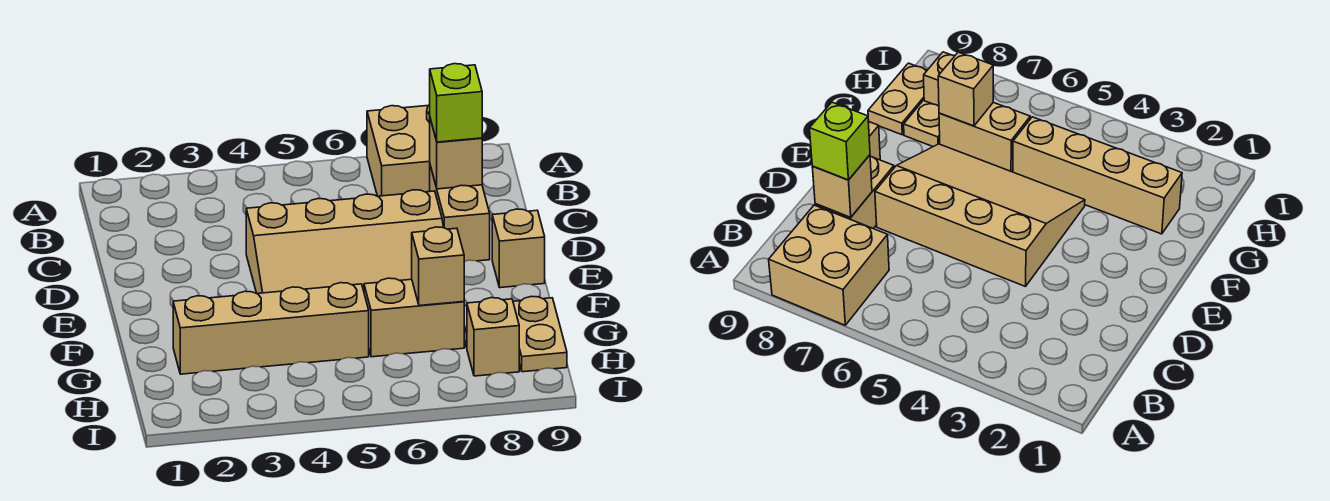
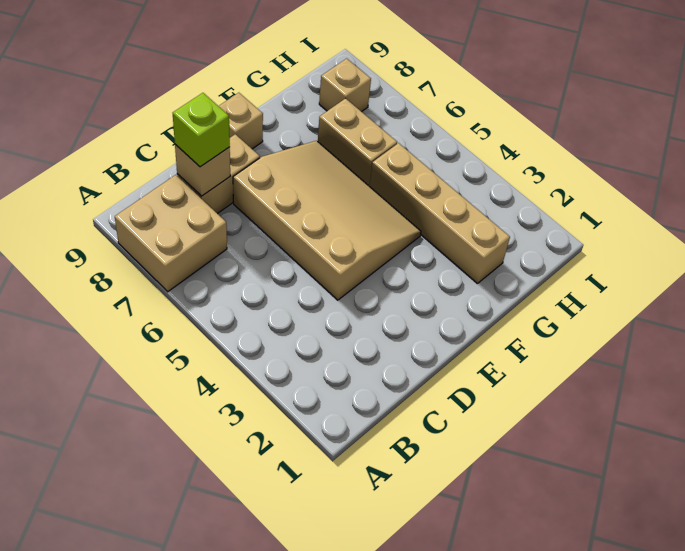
tan 1x1 brick [412,227,464,306] -> none
tan 1x1 plate [904,101,940,147] -> none
tan 1x2 plate [513,296,567,372] -> none

